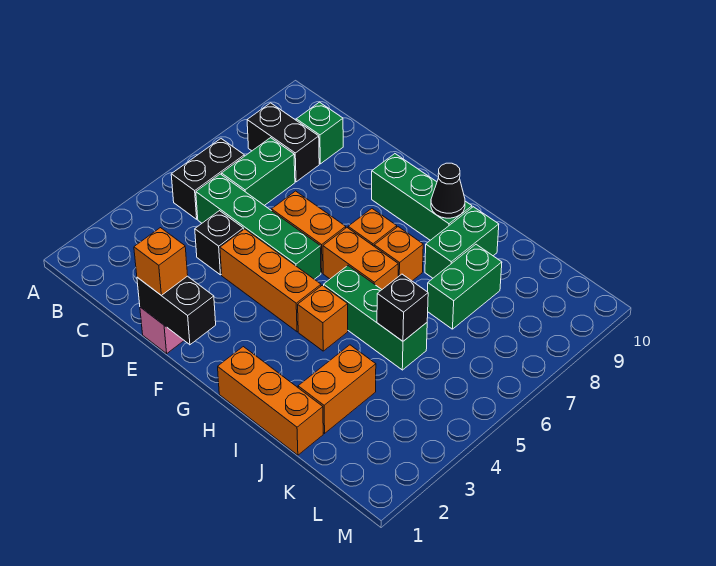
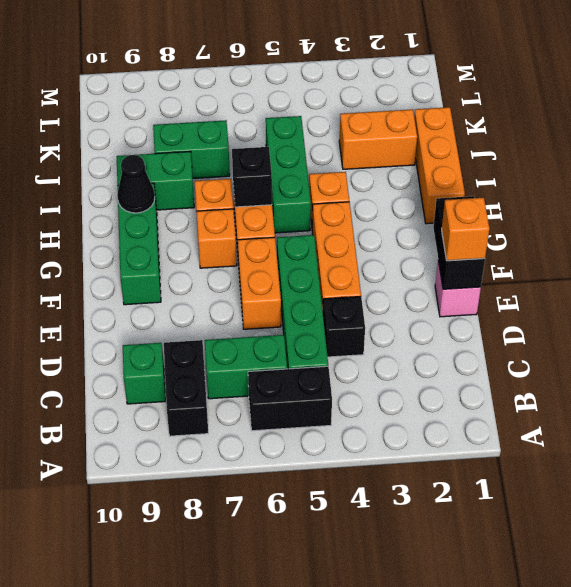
black 1x1 brick [377,274,428,341] -> black 1x1 brick moved to [232,147,272,207]

